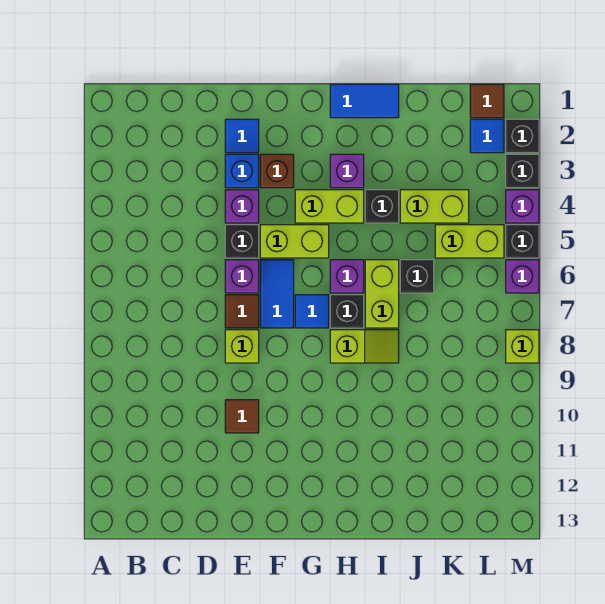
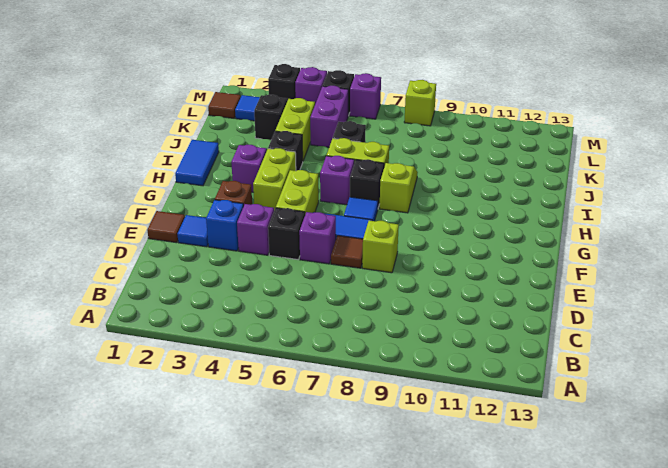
brown 1x1 tile [225,400,259,433] -> brown 1x1 tile moved to [147,211,185,243]
lime 1x2 brick [435,225,504,258] -> purple 1x2 brick [310,86,348,147]
black 1x1 brick [506,119,539,153] -> black 1x1 brick moved to [254,95,287,140]

